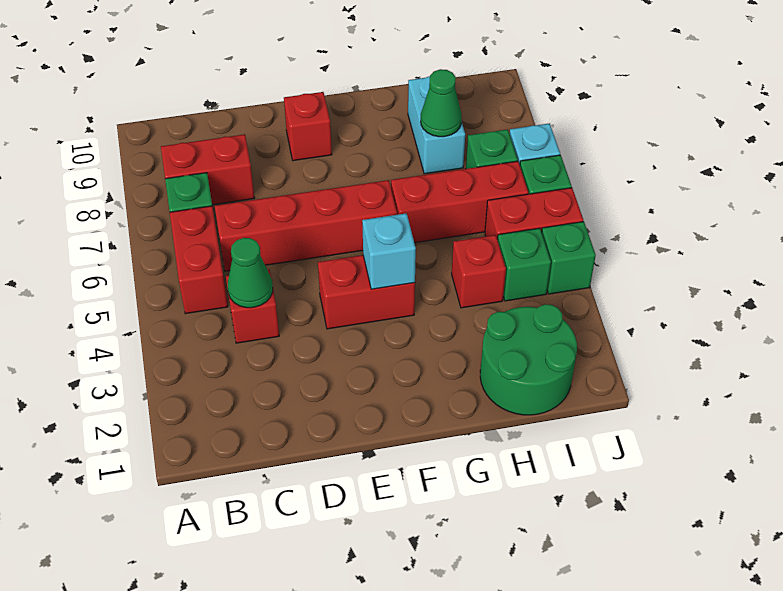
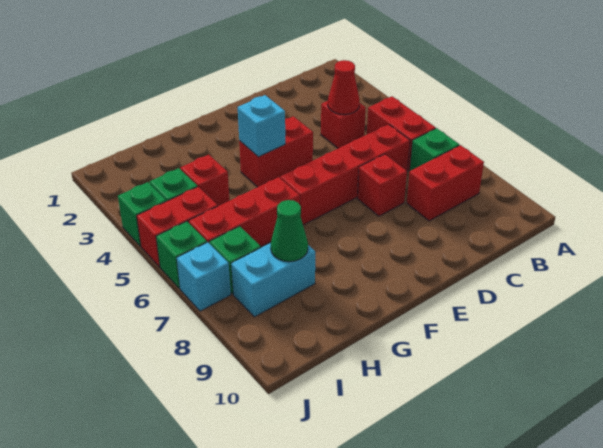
green 1x1 cone [227,238,273,308] -> red 1x1 cone [328,60,360,115]
red 1x1 brick [284,92,332,161] -> red 1x1 brick moved to [357,154,407,216]
green 2x2 round brick [480,304,577,415] -> none
cyan 1x2 brick [408,76,465,174] -> cyan 1x2 brick turned to [231,243,315,317]

